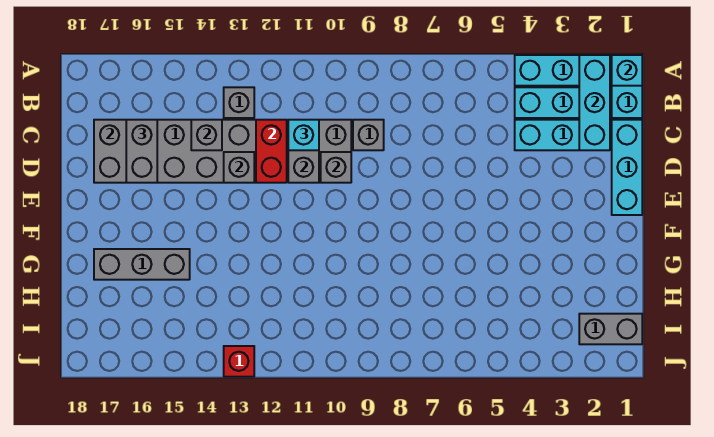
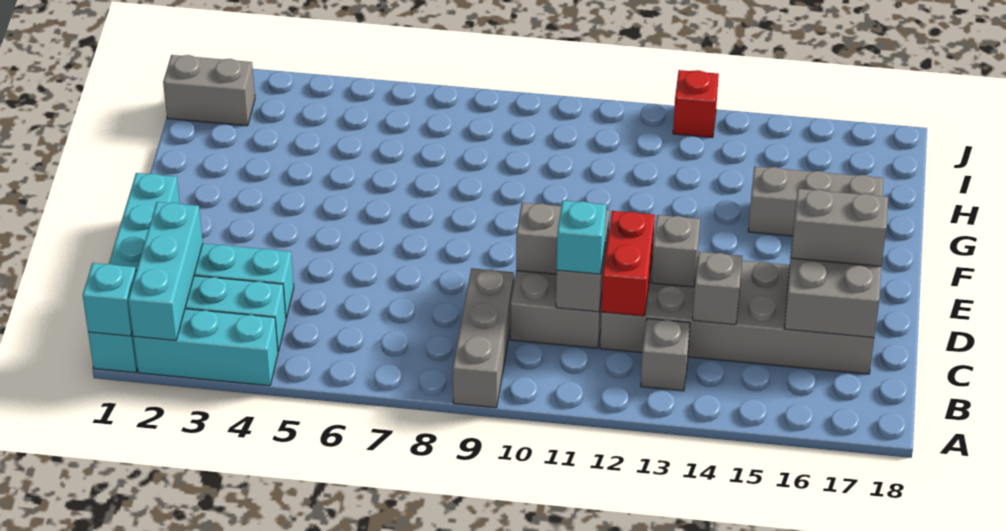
grey 1x1 brick [353,120,384,150] -> grey 1x3 brick [453,268,514,408]
grey 1x2 brick [126,120,157,183] -> grey 1x2 brick turned to [791,189,888,266]

